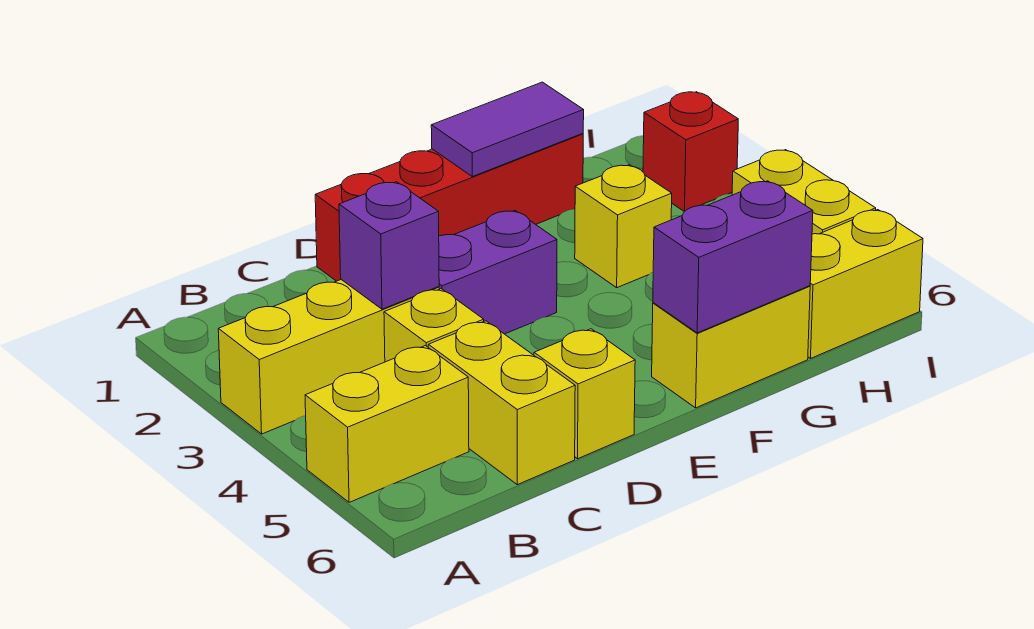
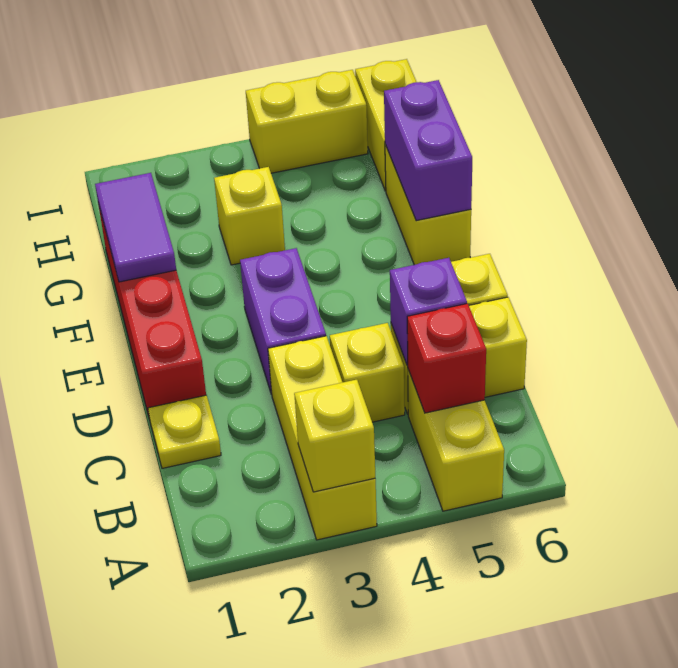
none -> yellow 1x1 brick [294,380,375,492]
none -> yellow 1x1 plate [148,395,221,468]
purple 1x1 brick [339,182,439,309] -> purple 1x1 brick moved to [390,258,467,365]
red 1x1 brick [643,92,738,212] -> red 1x1 brick moved to [407,303,486,413]

